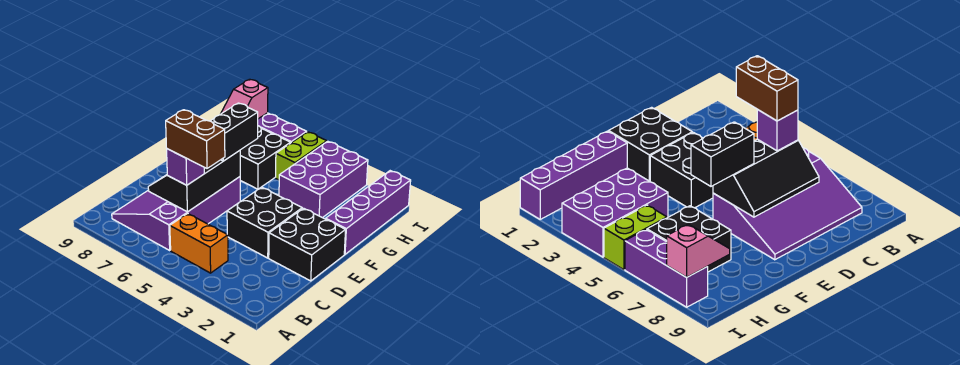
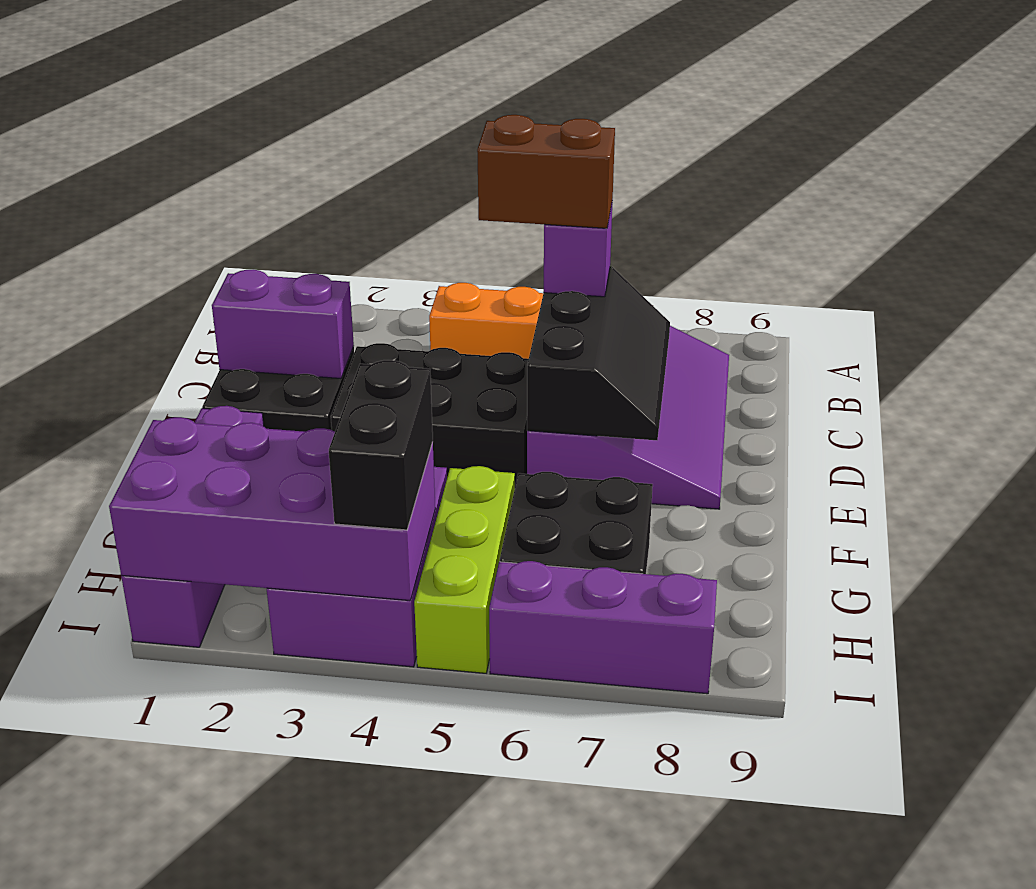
none -> purple 1x2 brick [212,269,354,379]
black 2x2 brick [227,187,302,258] -> black 2x3 brick [331,343,529,485]
black 1x2 brick [211,103,258,161] -> black 1x2 brick moved to [329,360,433,530]
none -> purple 2x4 brick [109,417,435,601]
lime 1x2 brick [275,132,327,180] -> lime 1x3 brick [414,466,515,673]
pink 1x2 slope [221,79,268,119] -> none

